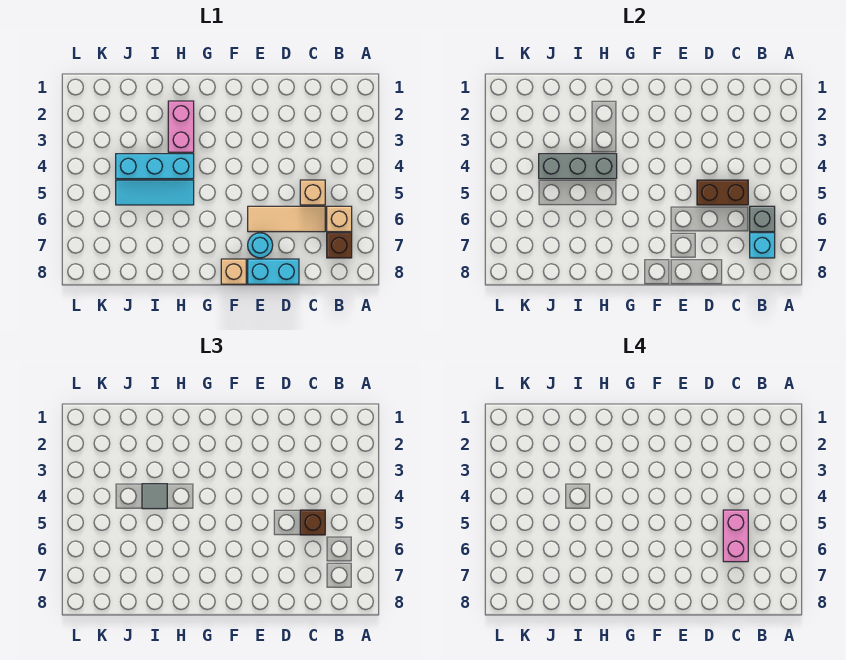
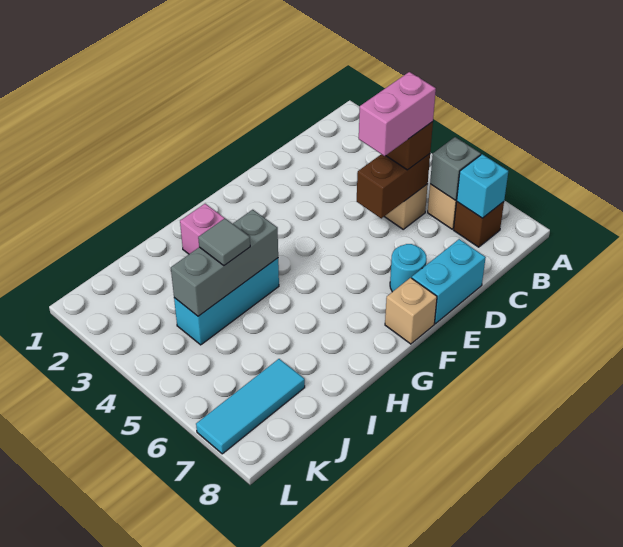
pink 1x2 brick [723,510,748,562] -> pink 1x2 brick turned to [359,72,436,156]
tan 1x3 tile [248,206,325,232] -> none
cyan 1x3 tile [116,180,194,205] -> cyan 1x3 tile moved to [196,359,305,454]

